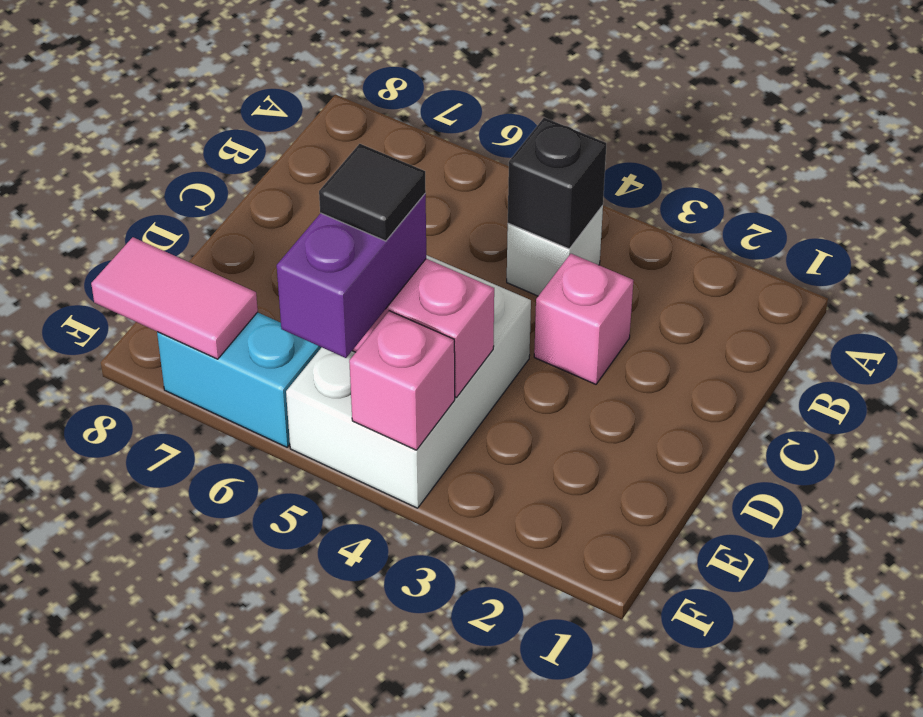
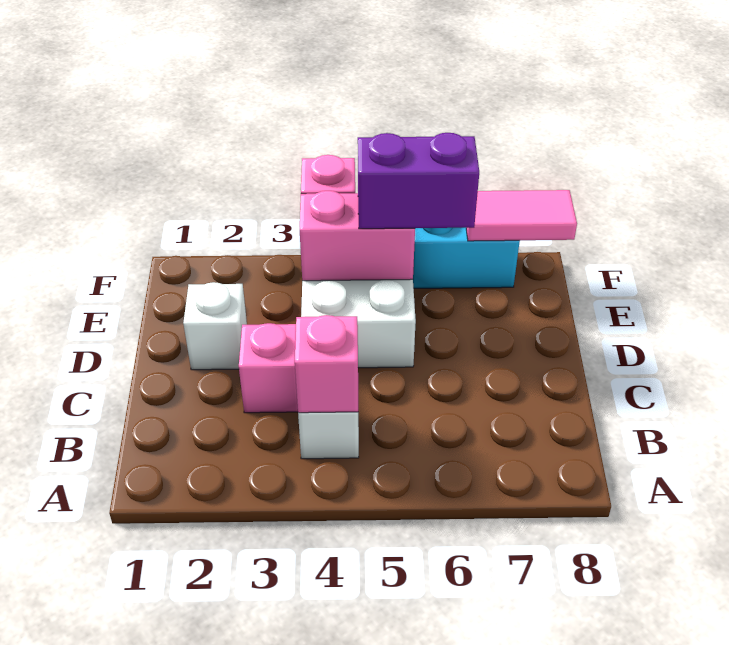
black 1x1 brick [508,118,606,249] -> pink 1x1 brick [295,315,358,413]
none -> white 1x1 brick [183,282,247,370]
purple 1x2 brick [277,194,426,358] -> purple 1x2 brick turned to [358,133,479,229]
black 1x1 tile [319,144,426,241] -> none

